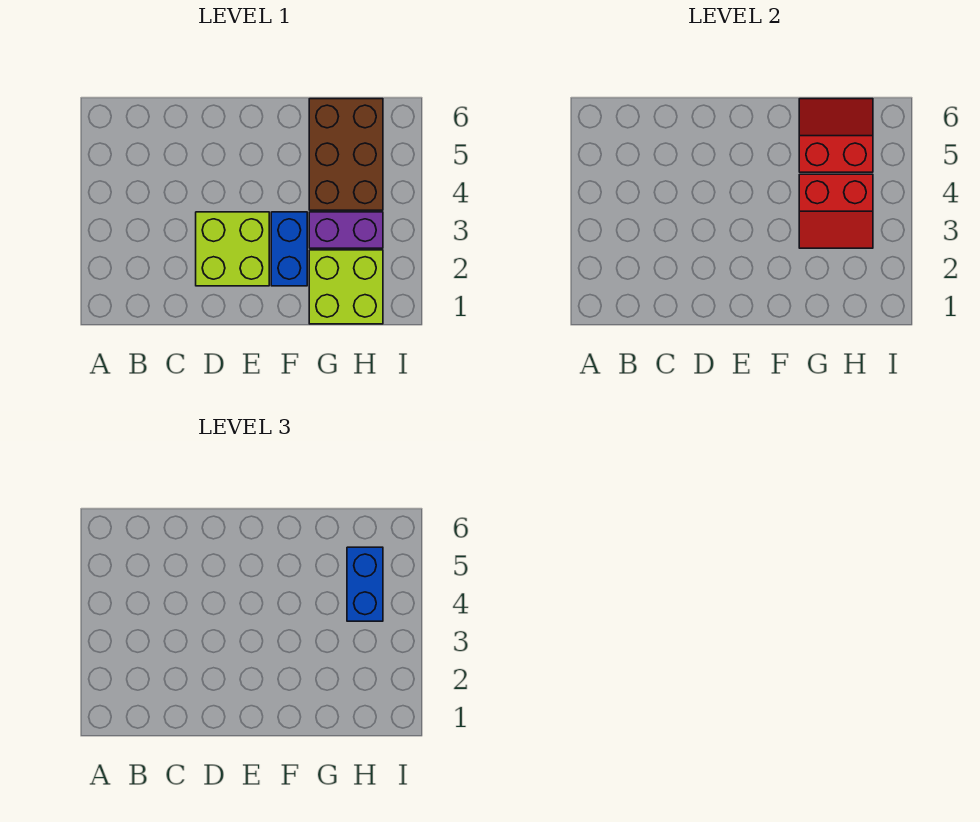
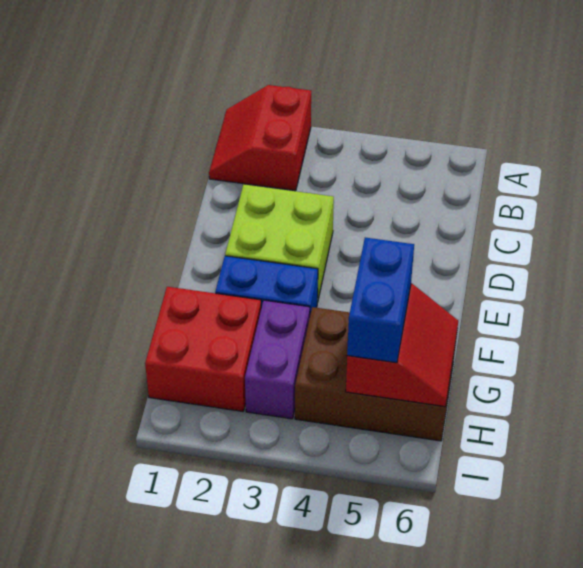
lime 2x2 brick [309,250,383,324] -> red 2x2 brick [145,287,261,411]
red 2x2 slope [799,174,873,248] -> red 2x2 slope moved to [209,85,311,191]
blue 1x2 brick [347,547,383,621] -> blue 1x2 brick turned to [347,238,414,363]

